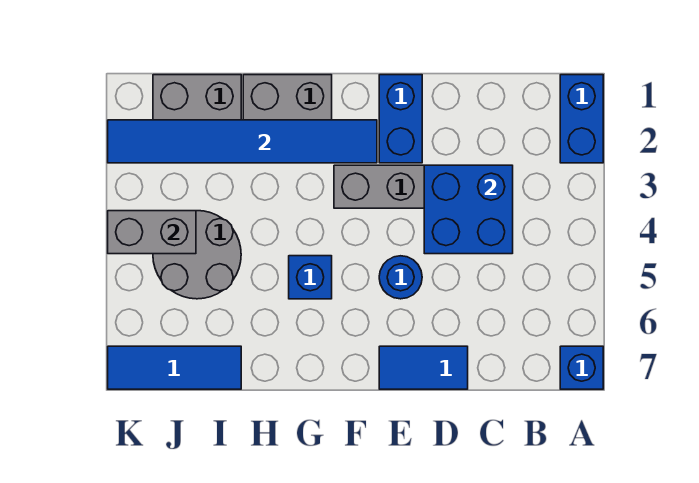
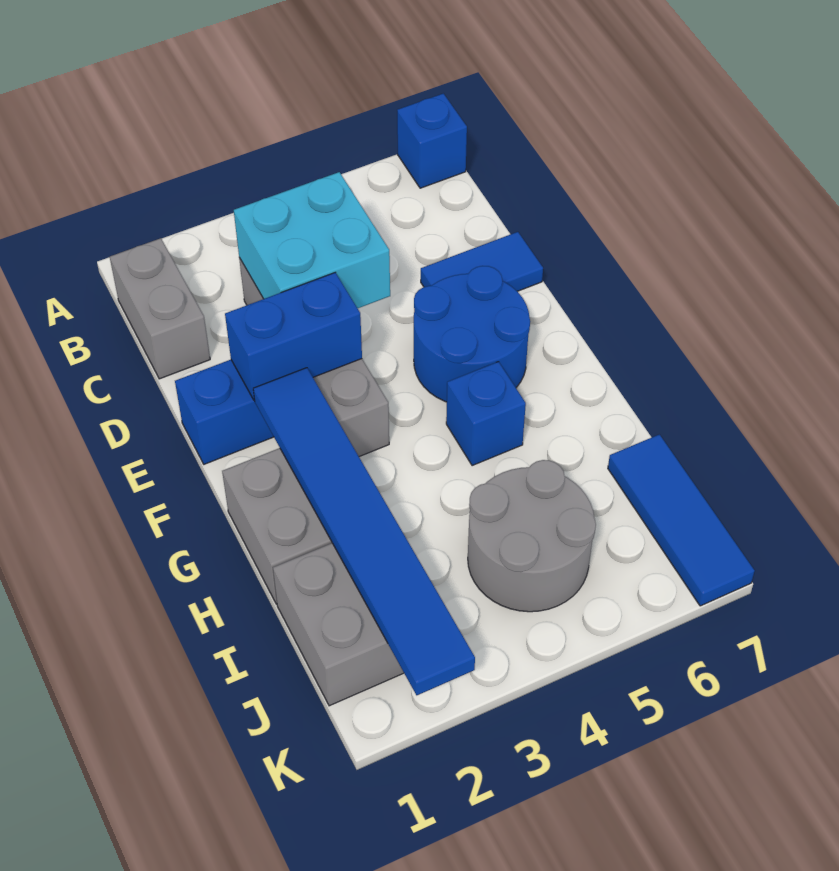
blue 1x2 brick [560,75,603,163] -> blue 1x2 brick moved to [225,273,362,400]
blue 2x2 brick [424,165,513,254] -> cyan 2x2 brick [234,172,390,308]
blue 1x2 tile [379,346,468,389] -> blue 1x2 tile turned to [421,232,543,291]
blue 1x1 round brick [379,256,422,299] -> blue 2x2 round brick [414,266,530,402]
grey 1x2 brick [108,211,196,254] -> grey 1x2 brick moved to [110,238,210,379]

